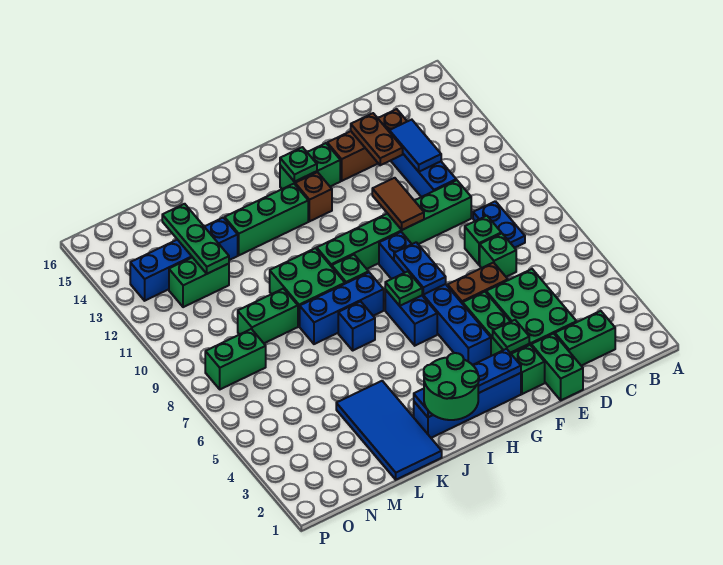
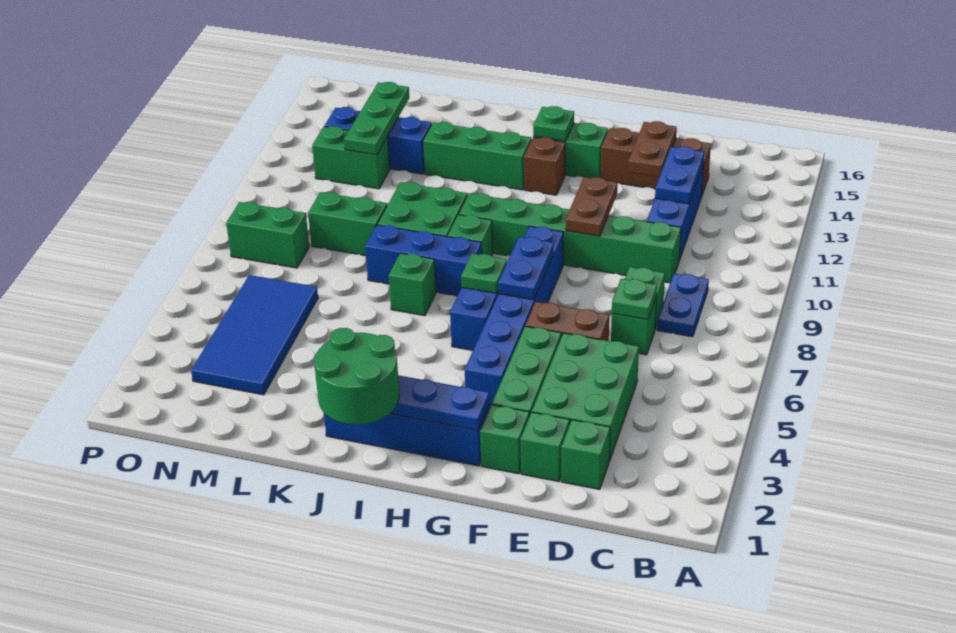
green 1x2 brick [555,311,615,366] -> green 1x1 brick [561,420,610,489]
blue 1x2 tile [389,120,441,172] -> blue 1x2 plate [655,147,704,204]
green 1x2 brick [531,333,583,400] -> green 1x1 brick [521,412,570,482]
green 1x1 plate [493,320,529,353] -> green 1x1 plate moved to [612,279,657,319]
brown 1x2 tile [372,178,424,230] -> brown 1x2 plate [566,177,618,236]
blue 1x1 brick [338,301,375,350] -> green 1x1 brick [389,253,436,316]
blue 2x4 tile [336,381,442,480] -> blue 2x4 tile moved to [191,275,318,395]
blue 1x4 brick [130,218,238,301] -> blue 1x3 brick [324,107,432,174]

